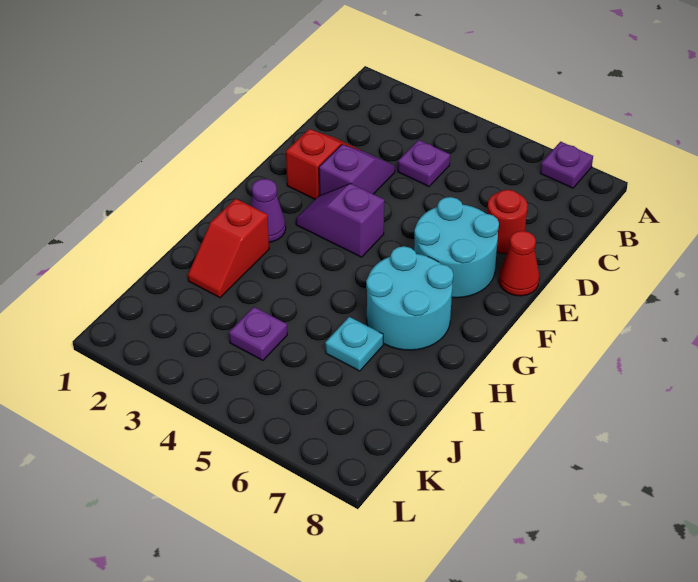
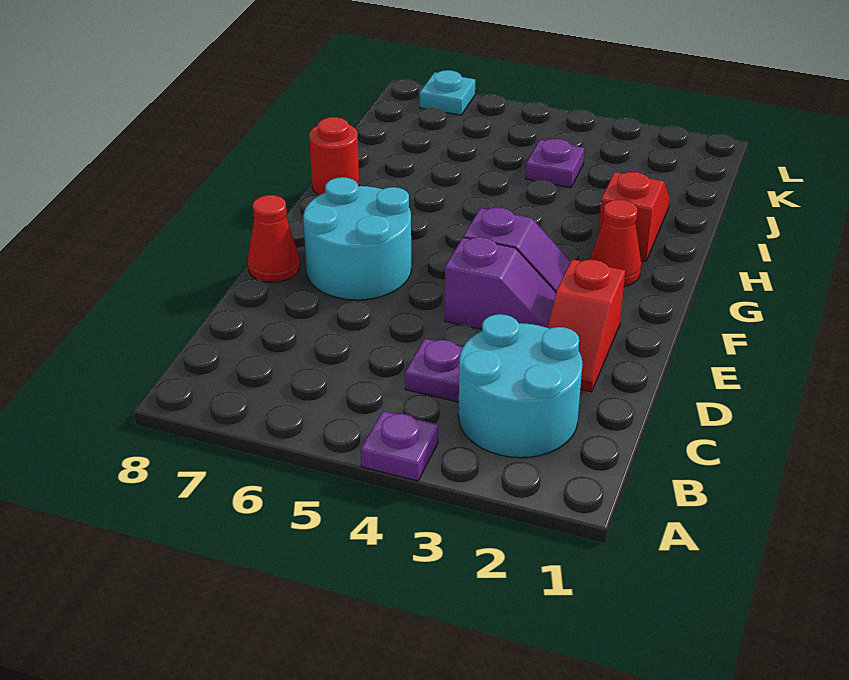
purple 1x1 plate [540,142,593,188] -> purple 1x1 plate moved to [361,411,438,481]
purple 1x2 slope [319,145,395,196] -> purple 1x2 slope turned to [445,237,556,329]
red 1x1 round brick [487,190,528,254] -> red 1x1 round brick moved to [309,117,359,195]
purple 1x1 cone [251,179,286,242] -> red 1x1 cone [590,200,641,287]
cyan 2x2 round brick [366,246,453,350] -> cyan 2x2 round brick moved to [458,314,582,458]
cyan 1x1 plate [325,317,383,371] -> cyan 1x1 plate moved to [420,70,475,115]

